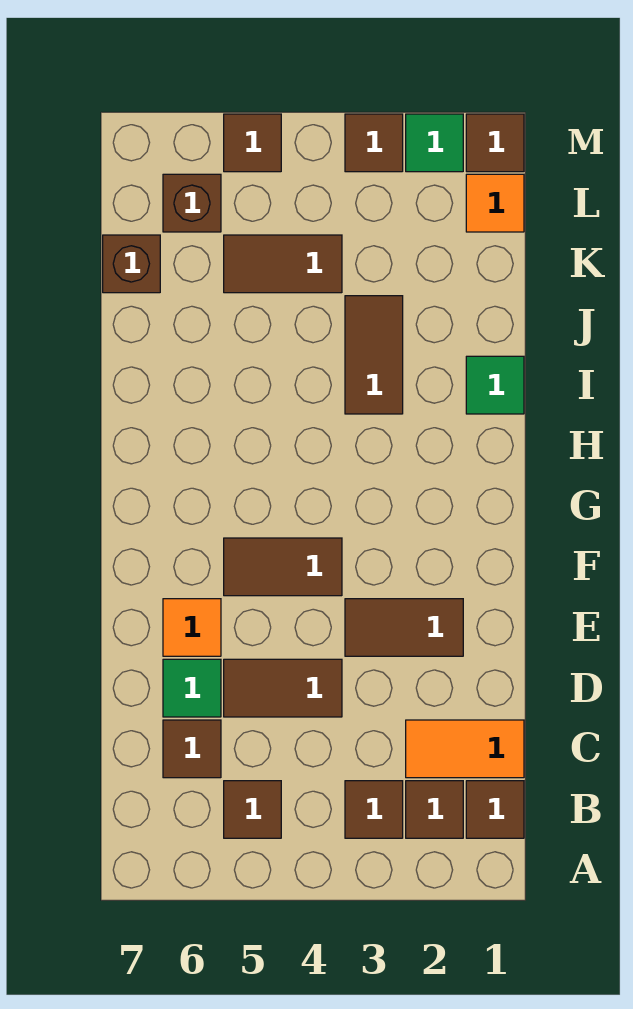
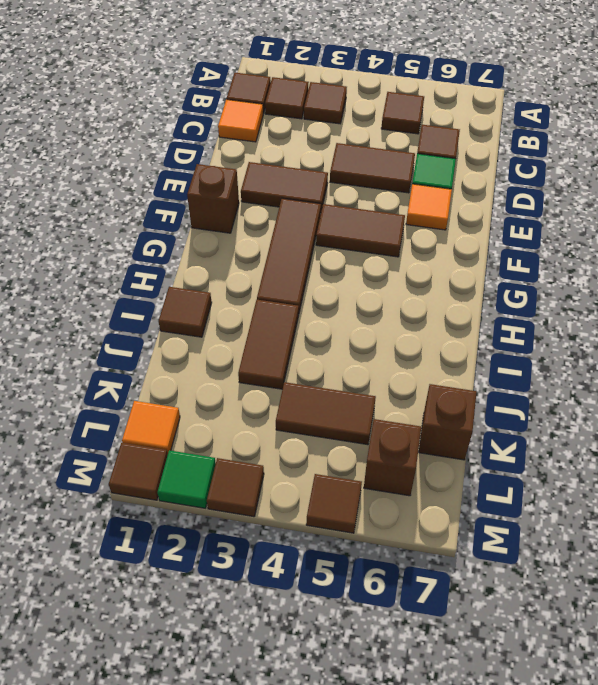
orange 1x2 tile [406,720,524,778] -> orange 1x1 tile [218,99,263,142]
none -> brown 1x1 brick [187,164,239,233]
none -> brown 1x3 tile [257,198,321,312]
green 1x1 tile [466,356,524,414] -> brown 1x1 tile [158,287,212,337]

